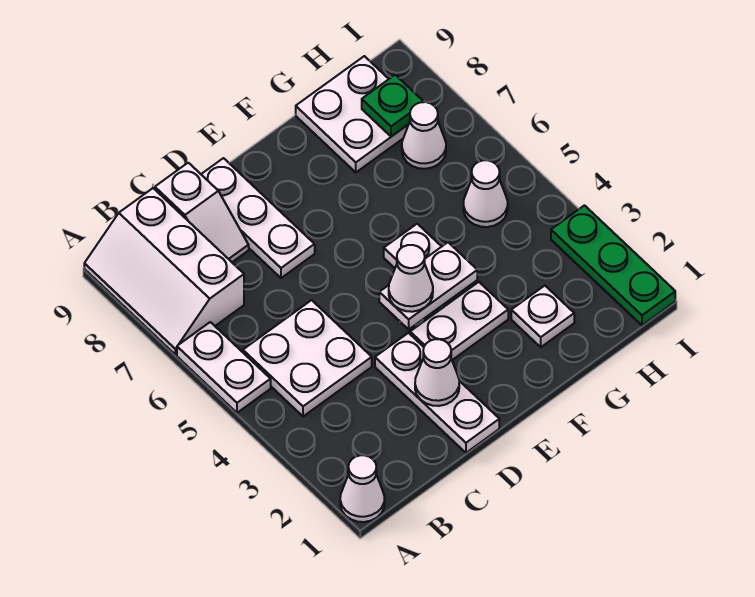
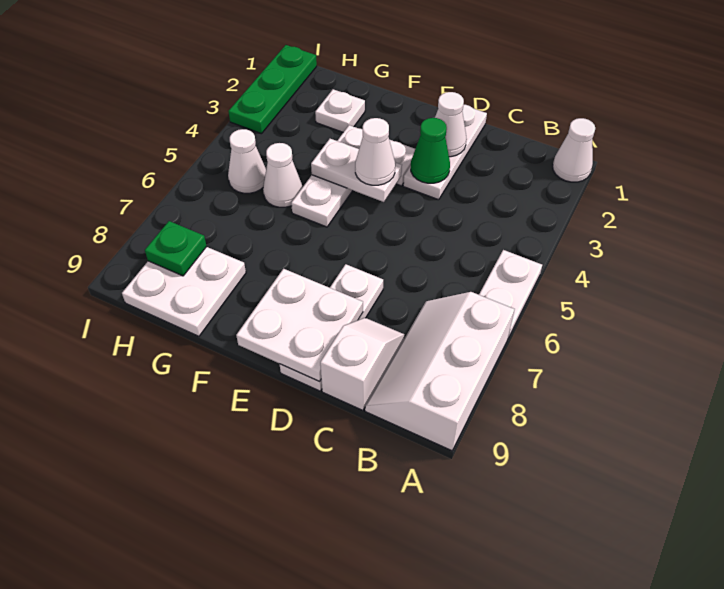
white 2x3 slope [84,188,244,355] -> white 2x3 slope turned to [365,292,515,451]
white 2x2 plate [243,300,372,416] -> white 2x2 plate moved to [236,269,363,382]
none -> green 1x1 cone [411,118,450,183]
white 1x1 cone [402,102,446,169] -> white 1x1 cone moved to [263,143,302,207]

